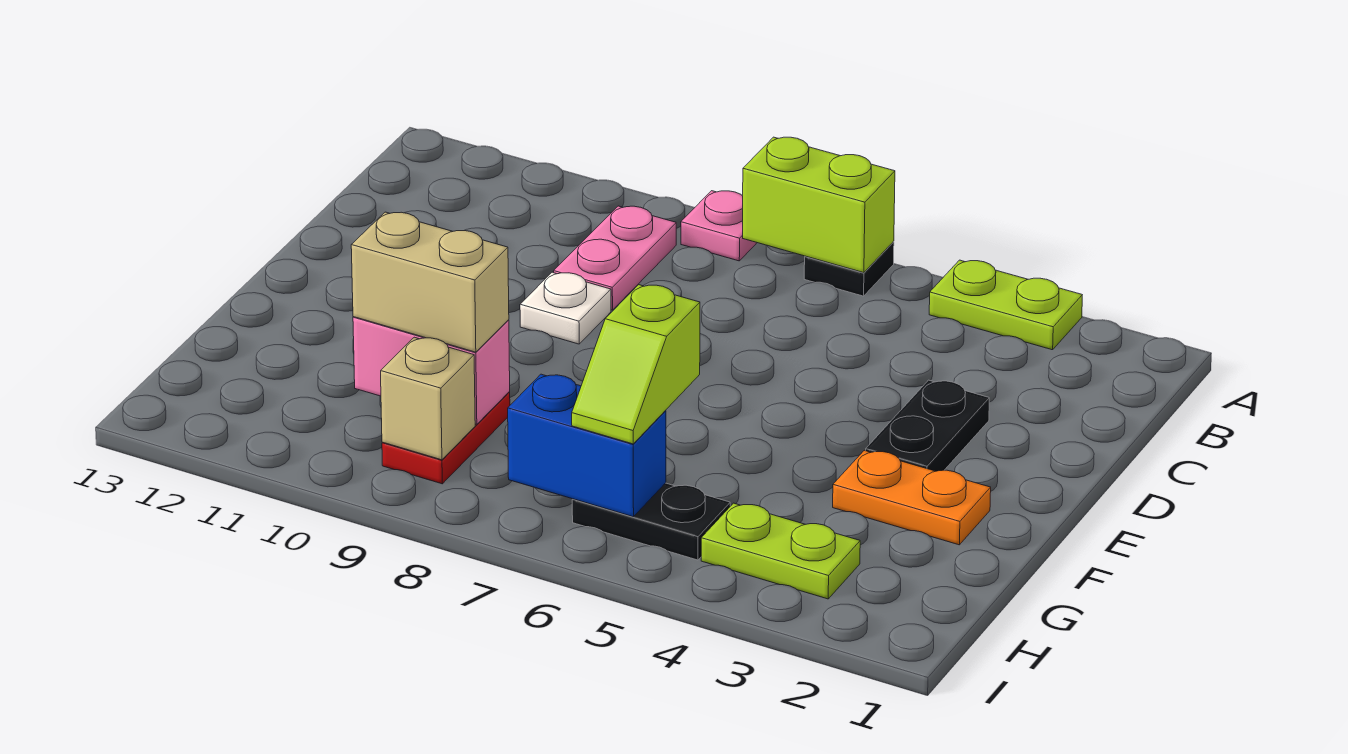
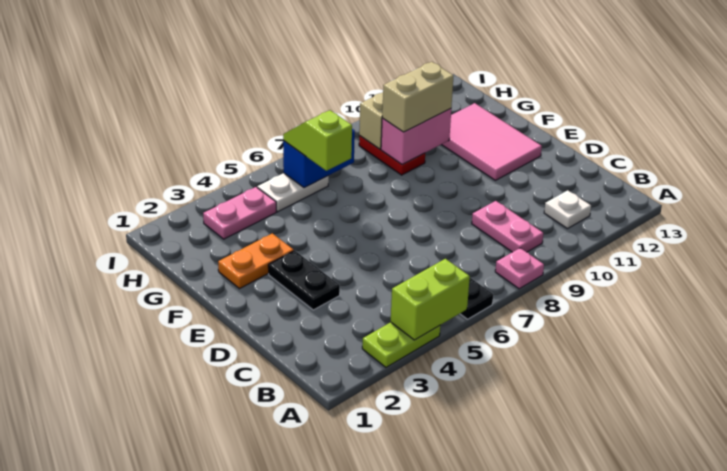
lime 1x2 brick [743,137,895,273] -> lime 1x2 brick moved to [391,259,470,340]
white 1x1 plate [520,272,611,344] -> white 1x1 plate moved to [544,190,591,229]
none -> pink 2x3 tile [442,103,542,180]
lime 1x2 plate [701,503,860,599] -> pink 1x2 plate [203,187,276,239]
black 1x2 plate [572,483,730,560] -> white 1x2 plate [257,173,329,212]

